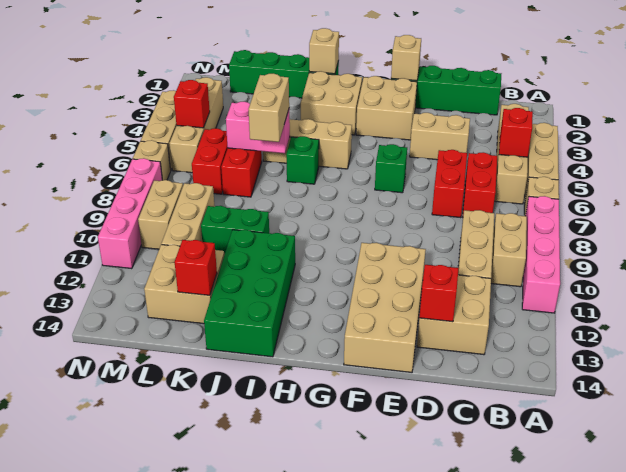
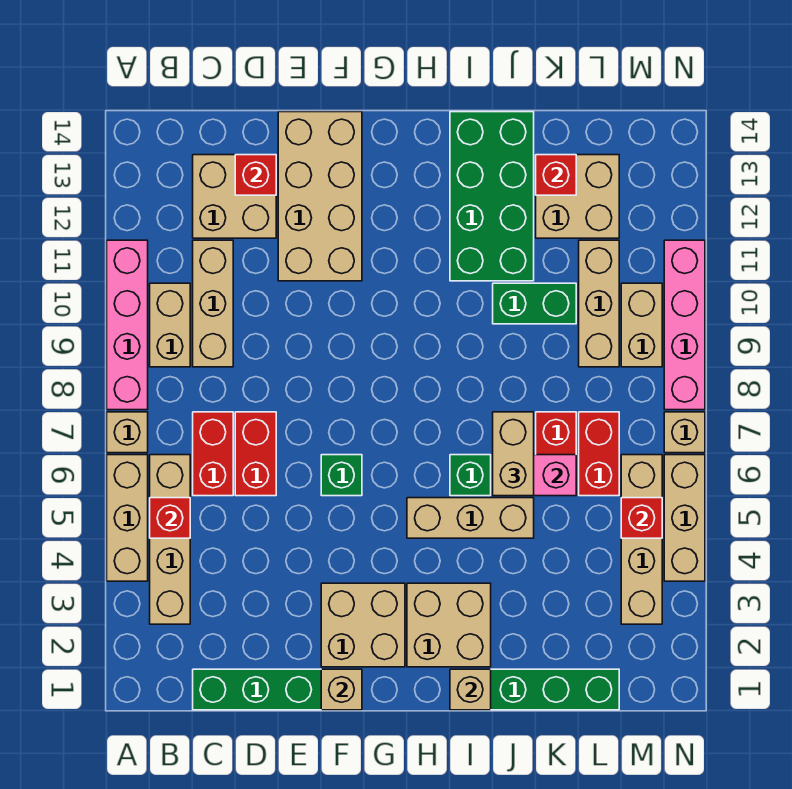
tan 1x2 brick [410,113,470,160] -> none

